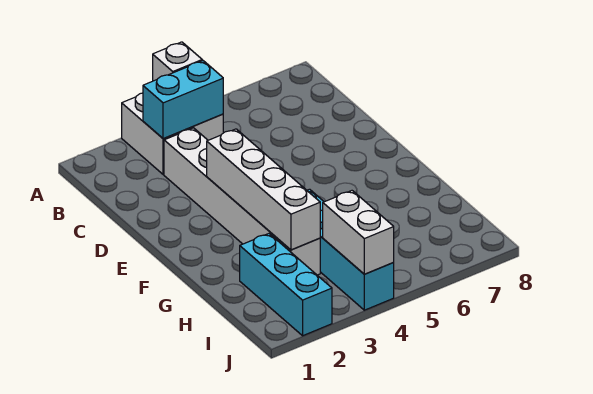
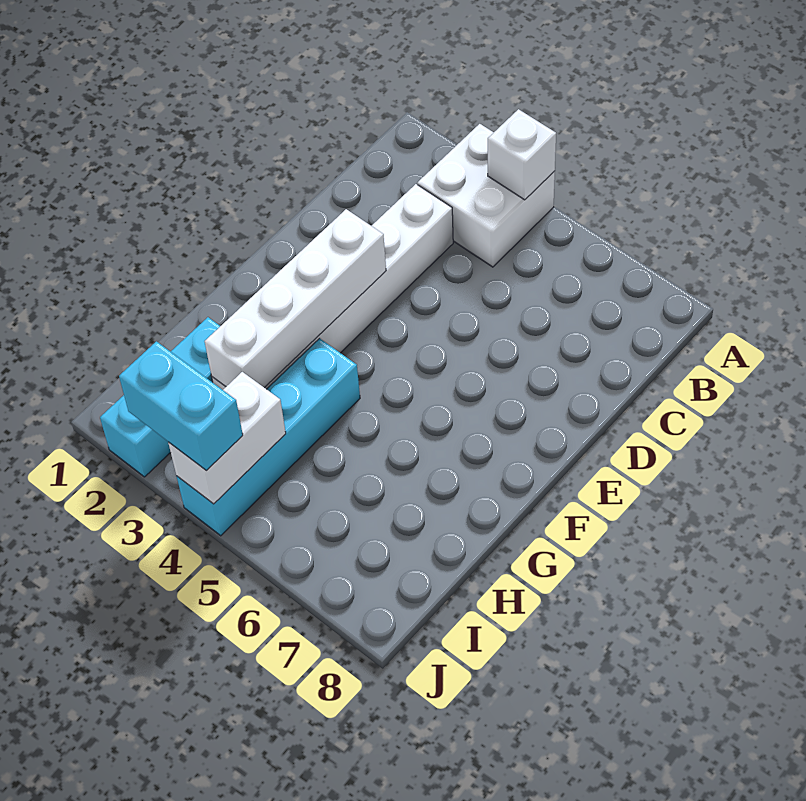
cyan 1x2 brick [143,61,223,139] -> cyan 1x2 brick moved to [119,341,243,471]

